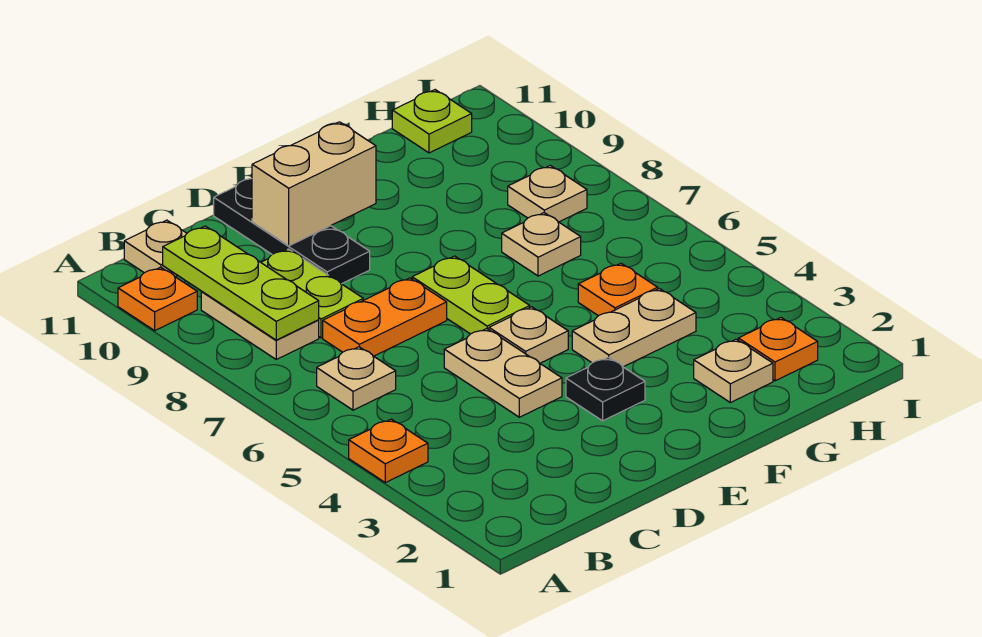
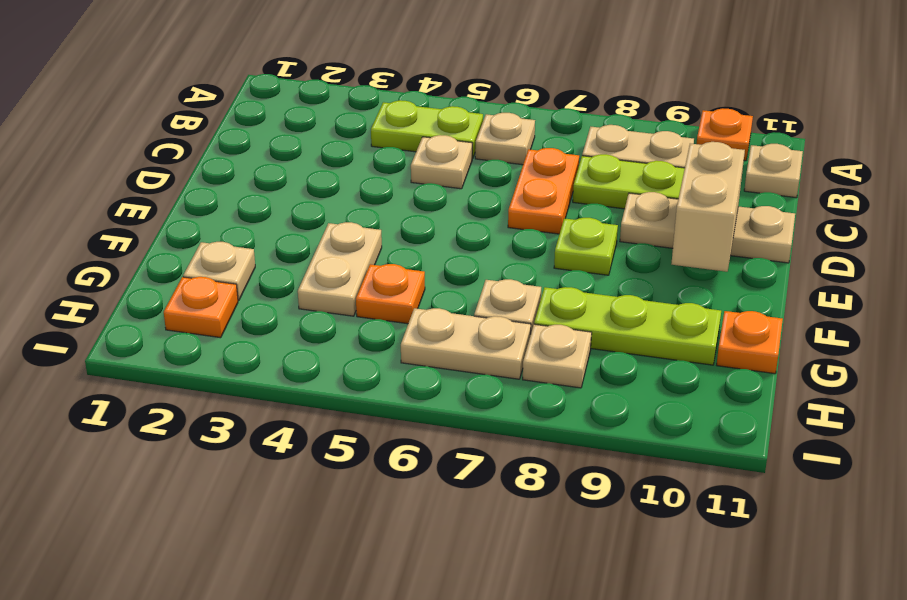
orange 1x1 plate [349,419,428,483] -> orange 1x1 plate moved to [717,311,783,374]
lime 1x3 plate [163,226,319,340] -> lime 1x3 plate moved to [534,287,721,365]
tan 1x2 plate [444,329,562,417] -> tan 1x2 plate moved to [401,308,531,379]
black 1x3 plate [214,179,370,284] -> tan 1x3 plate [620,192,795,263]
black 1x1 plate [566,357,645,421] -> none
tan 1x1 plate [489,307,568,363] -> tan 1x1 plate moved to [411,135,472,189]
lime 1x2 plate [412,256,530,334] -> lime 1x2 plate moved to [371,100,483,159]
lime 1x1 plate [392,90,472,153] -> lime 1x1 plate moved to [554,218,618,275]

